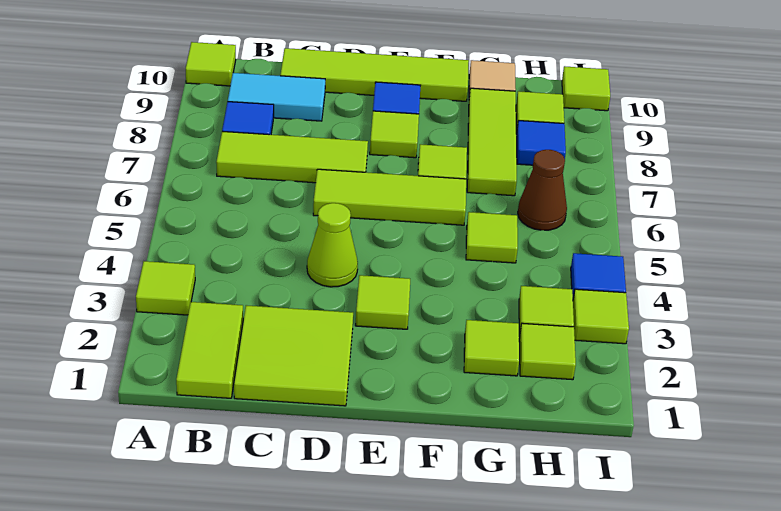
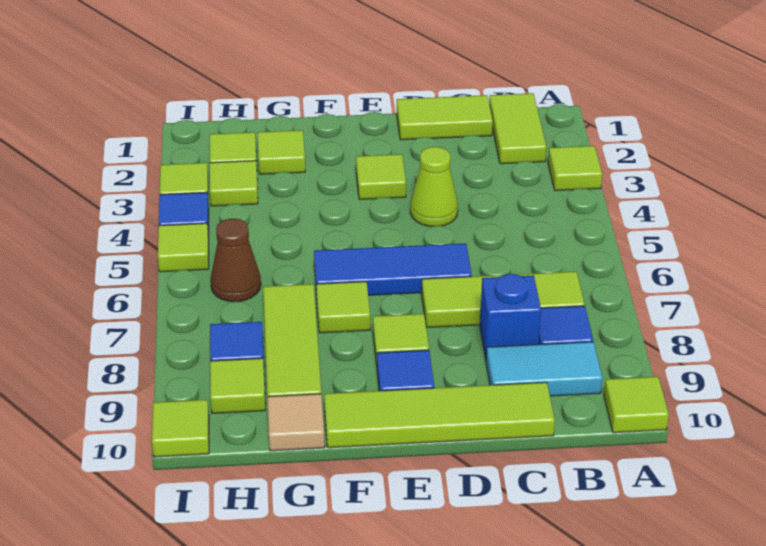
lime 2x2 tile [234,305,353,406] -> lime 1x2 tile [397,95,493,140]
none -> blue 1x1 brick [480,274,541,359]
lime 1x3 tile [313,169,466,225] -> blue 1x3 tile [314,243,472,295]
lime 1x1 tile [466,212,518,263] -> lime 1x1 tile moved to [158,223,209,272]

